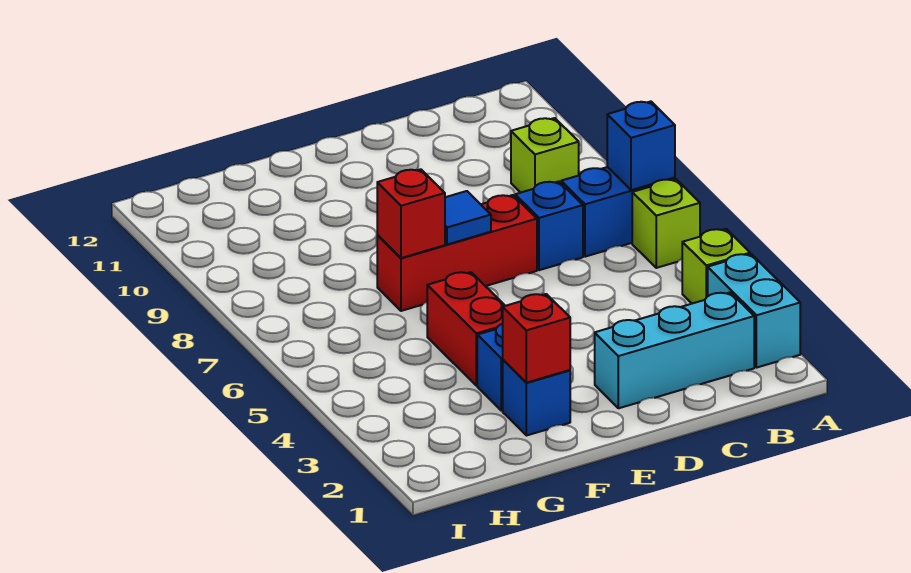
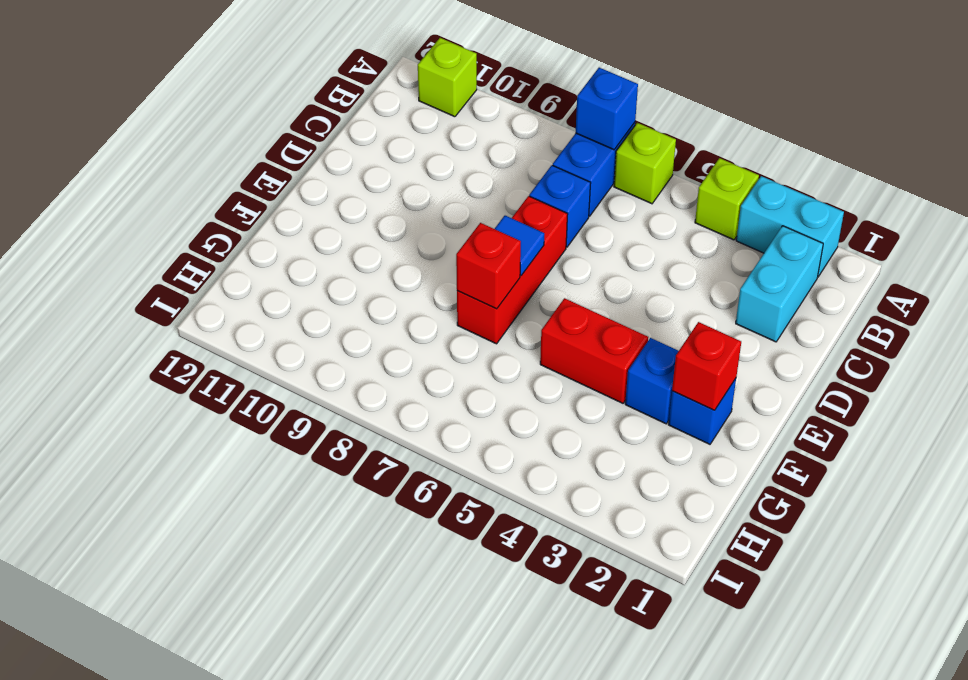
cyan 1x3 brick [595,292,754,408] -> cyan 1x2 brick [736,226,823,342]
lime 1x1 brick [511,118,579,193] -> lime 1x1 brick moved to [418,38,477,117]

